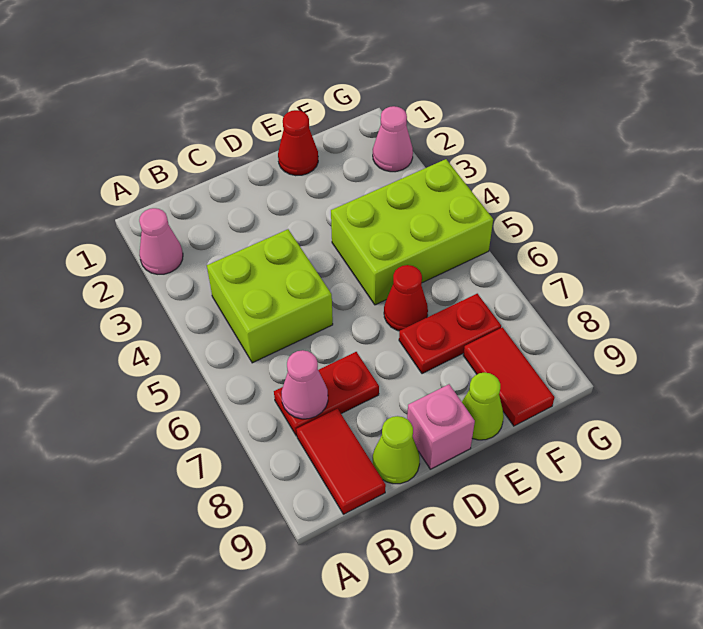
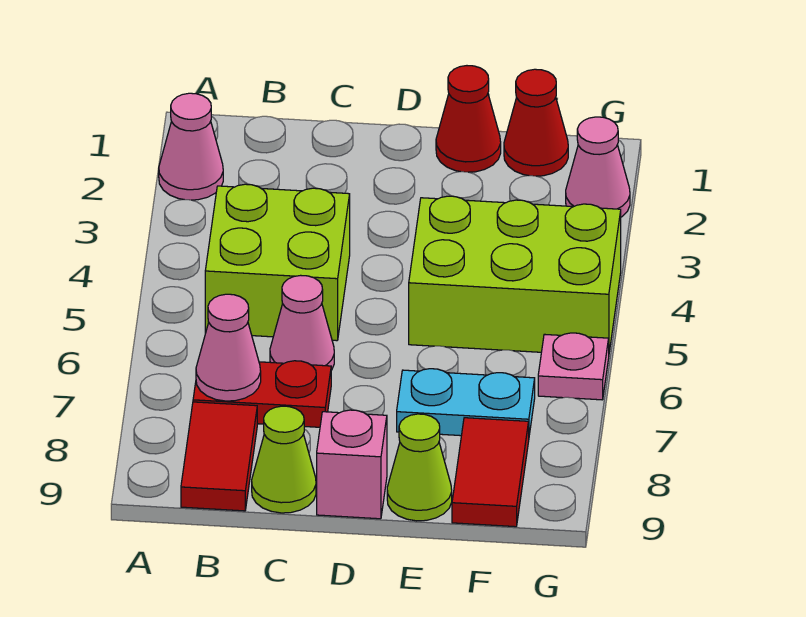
none -> pink 1x1 cone [270,275,334,370]
red 1x1 cone [384,265,428,331] -> red 1x1 cone moved to [504,69,568,176]
red 1x2 plate [399,294,501,374] -> cyan 1x2 plate [397,369,535,436]
none -> pink 1x1 plate [538,333,609,400]

